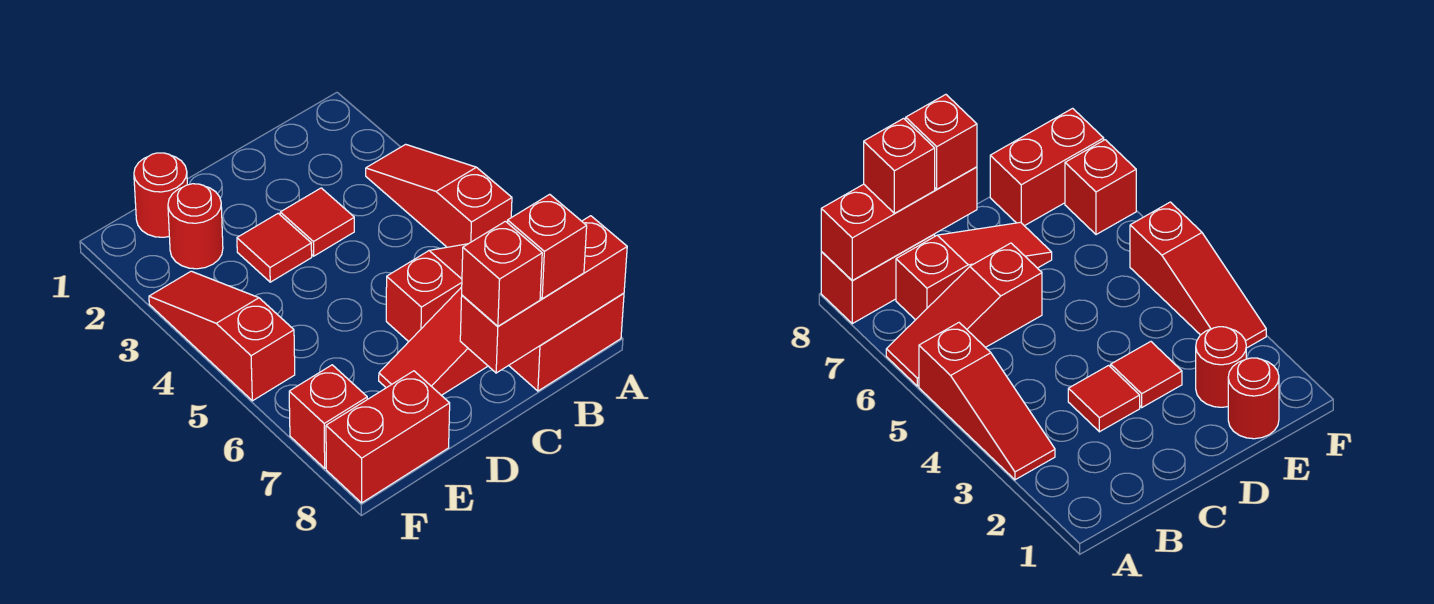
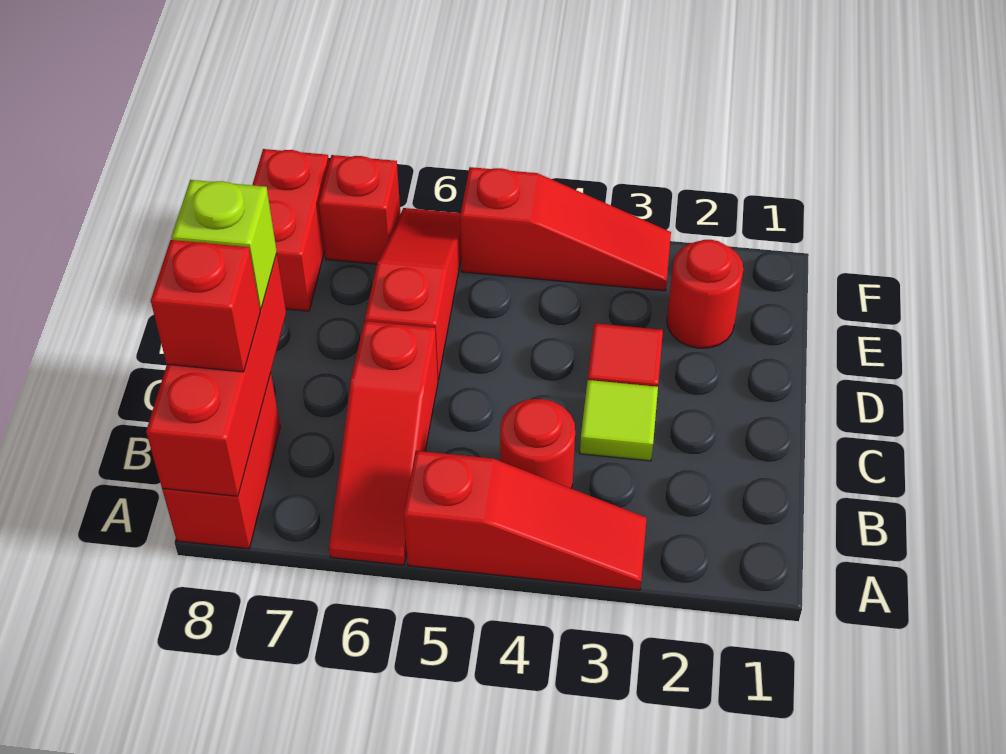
red 1x3 slope [379,287,488,395] -> red 1x3 slope moved to [365,208,461,380]
red 1x1 tile [280,188,354,256] -> lime 1x1 tile [580,380,658,461]
red 1x1 brick [462,221,542,326] -> lime 1x1 brick [172,180,277,309]
red 1x1 round brick [134,153,187,237] -> red 1x1 round brick moved to [500,399,575,488]

